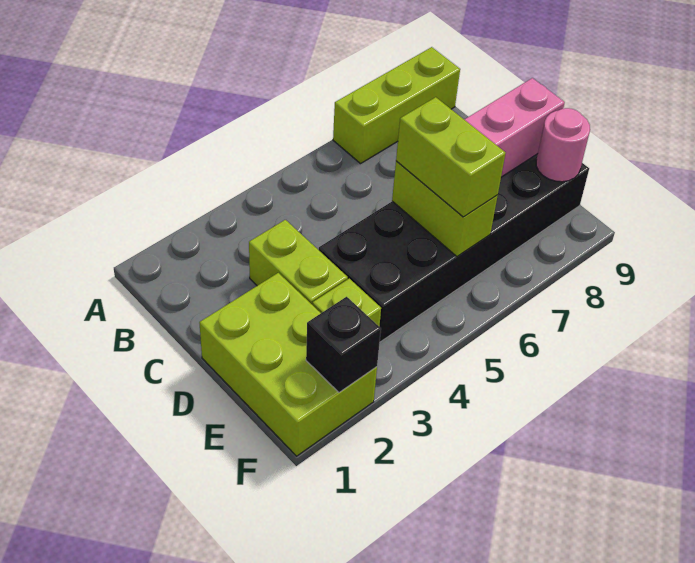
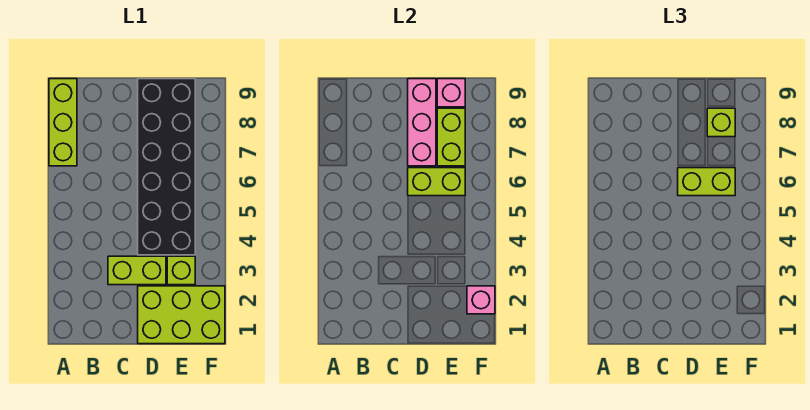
none -> lime 1x2 brick [437,108,465,166]
none -> lime 1x1 brick [707,108,735,137]
pink 1x1 round brick [536,108,590,182] -> pink 1x1 brick [437,79,465,107]
black 1x1 brick [306,297,381,393] -> pink 1x1 brick [467,286,495,314]

